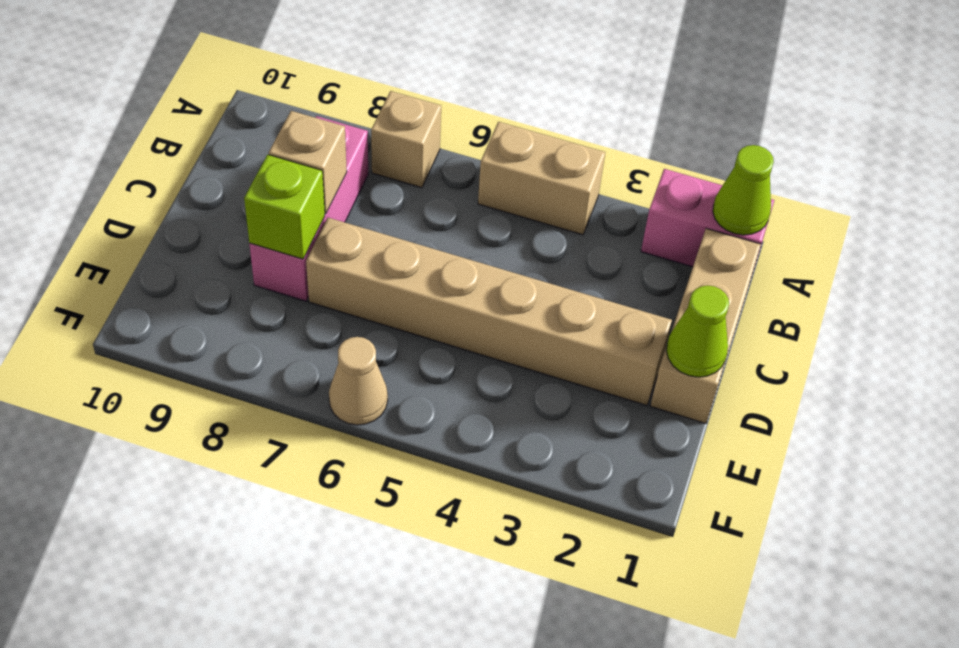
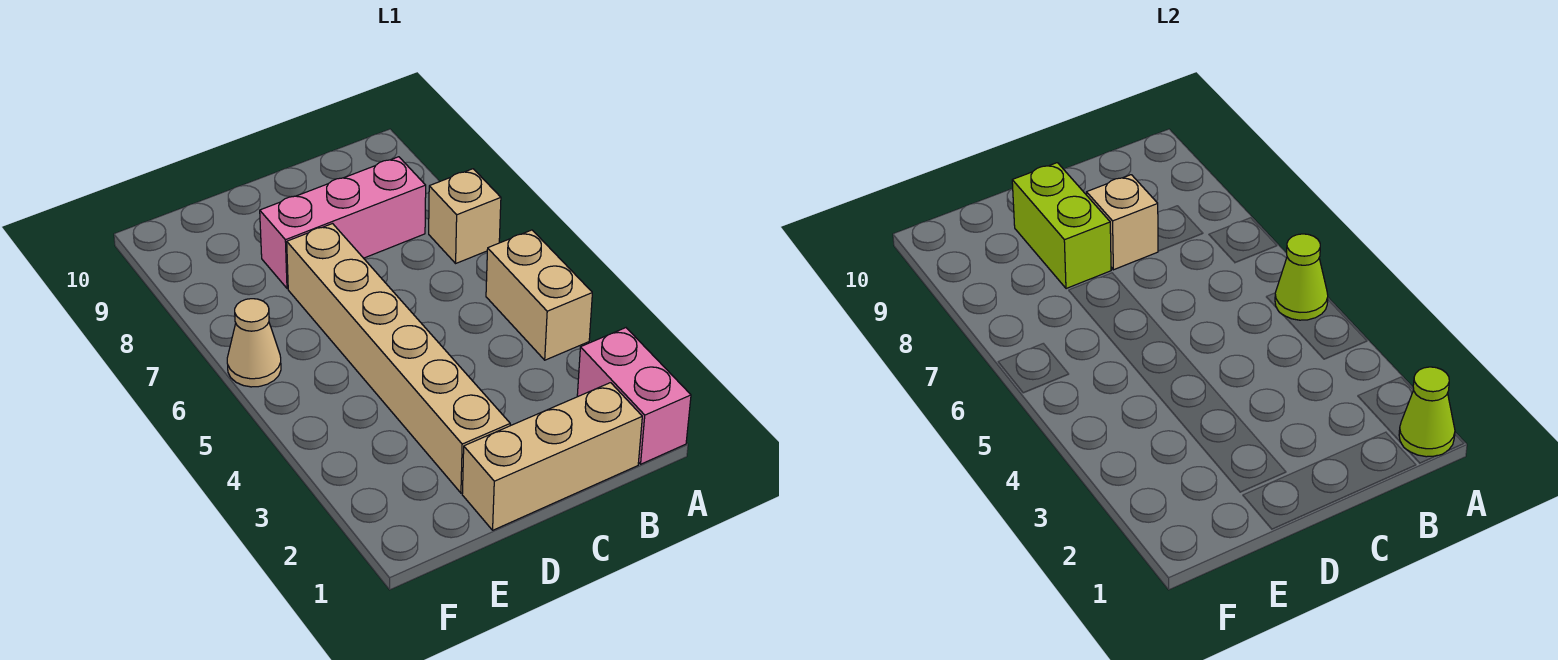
lime 1x1 cone [666,285,729,377] -> lime 1x1 cone moved to [1275,234,1328,320]
lime 1x1 brick [244,155,325,259] -> lime 1x2 brick [1012,163,1111,289]

